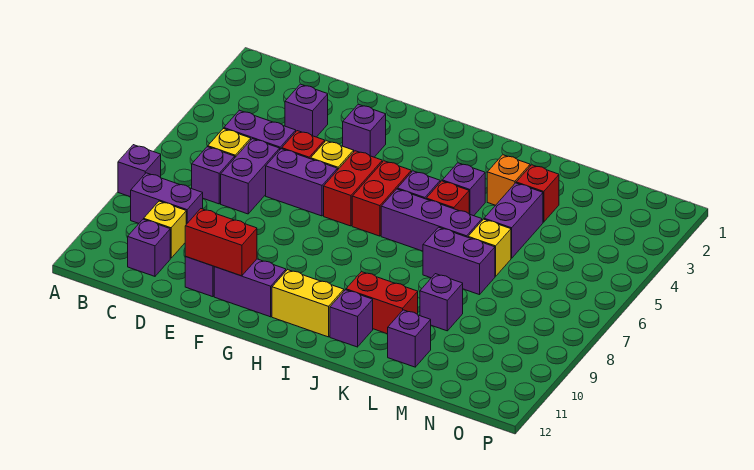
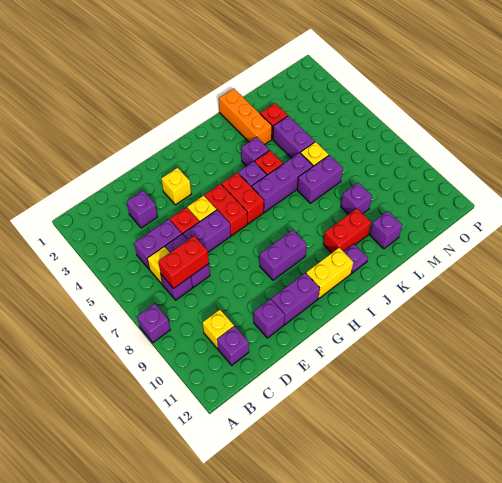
purple 1x2 brick [131,173,203,224] -> purple 1x2 brick moved to [260,230,307,280]
red 1x2 brick [185,209,257,276] -> red 1x2 brick moved to [158,236,209,288]
purple 1x1 brick [343,104,386,157] -> yellow 1x1 brick [161,168,191,205]
purple 1x1 brick [330,290,373,347] -> purple 1x1 plate [343,244,368,273]
orange 1x1 brick [487,155,530,205] -> orange 1x3 brick [219,88,272,145]

